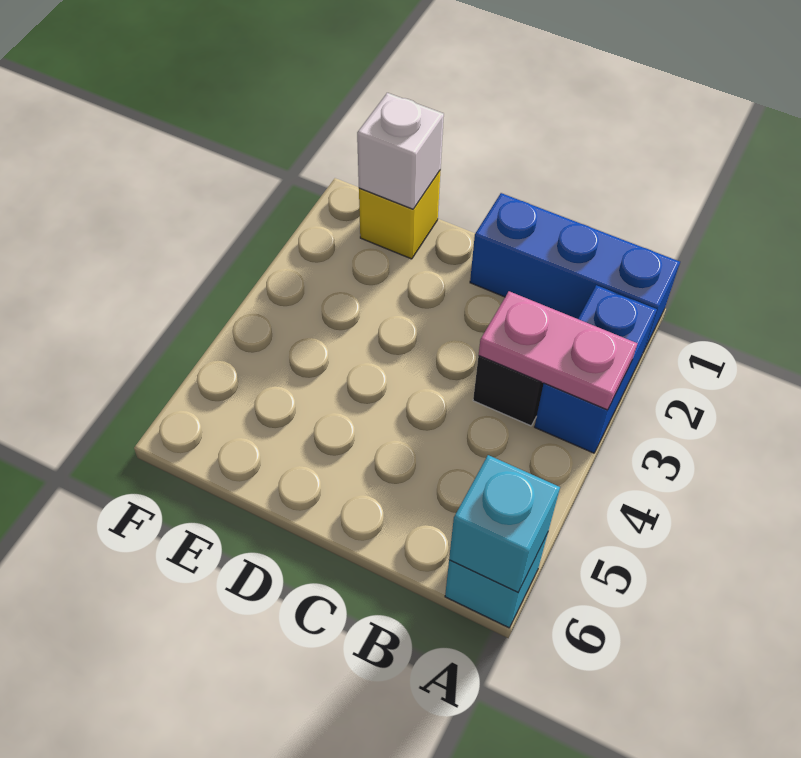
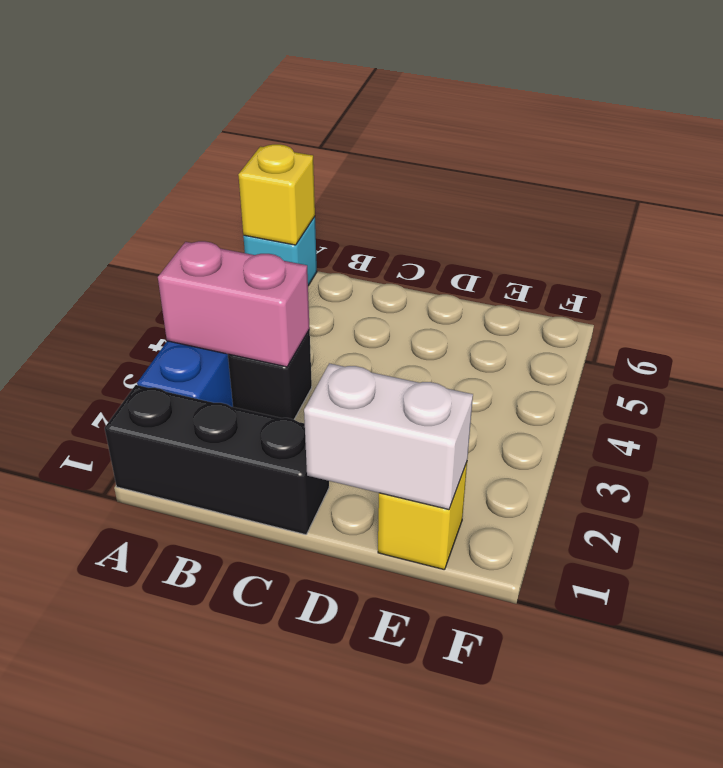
blue 1x3 brick [470,193,680,352] -> black 1x3 brick [105,385,329,535]
pink 1x2 plate [479,291,637,410] -> pink 1x2 brick [158,241,310,367]
cyan 1x1 brick [449,455,560,592] -> yellow 1x1 brick [238,144,315,245]
white 1x1 brick [357,93,444,209] -> white 1x2 brick [304,363,473,509]

